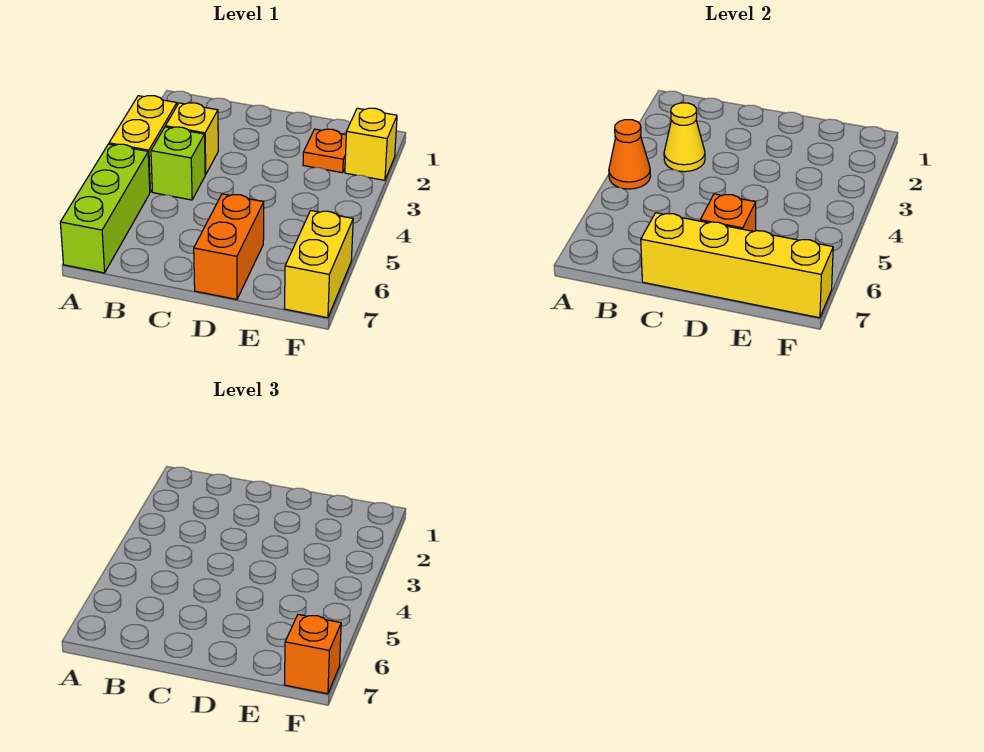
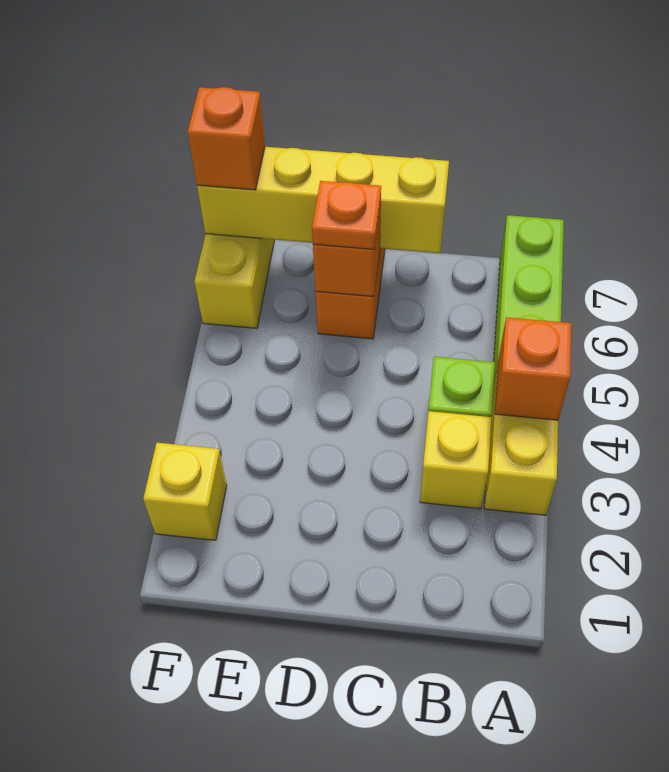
orange 1x1 cone [609,120,650,189] -> orange 1x1 brick [495,317,571,420]
yellow 1x1 cone [664,103,705,172] -> none
orange 1x1 plate [303,129,346,173] -> orange 1x1 plate moved to [312,181,381,250]

